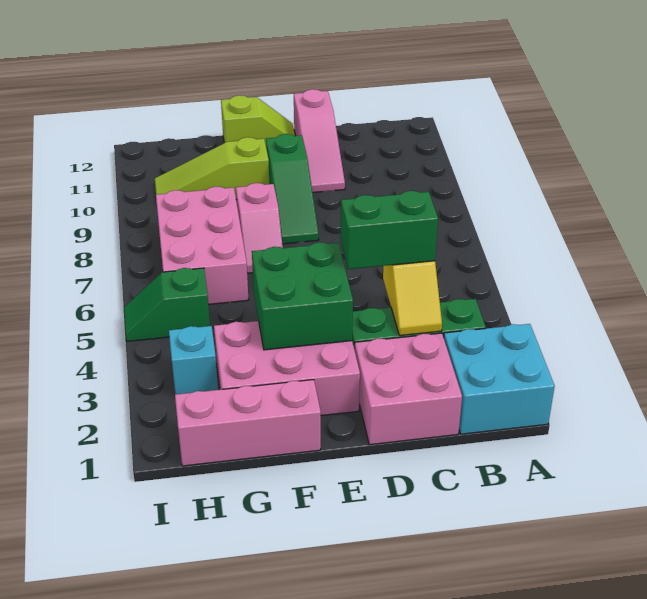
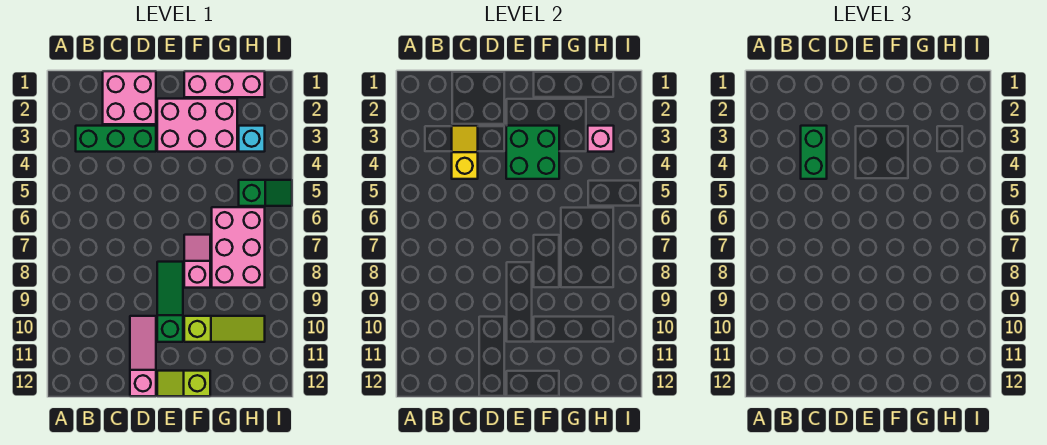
cyan 2x2 brick [444,324,555,434] -> none
green 1x2 brick [341,191,438,269] -> green 1x2 brick turned to [801,126,827,179]
none -> pink 1x1 brick [588,126,614,152]

